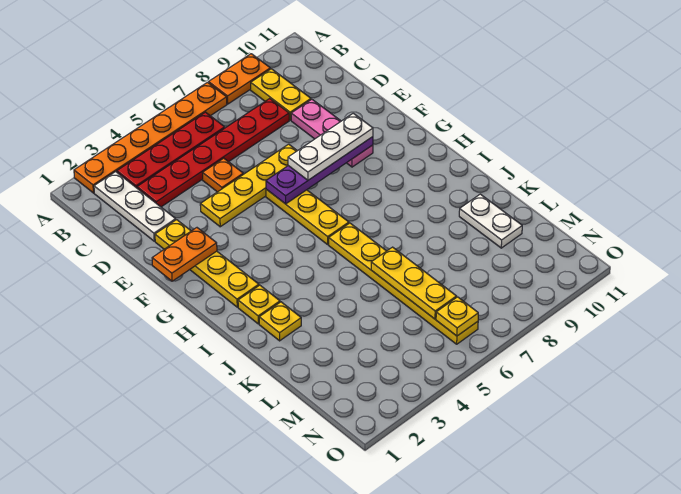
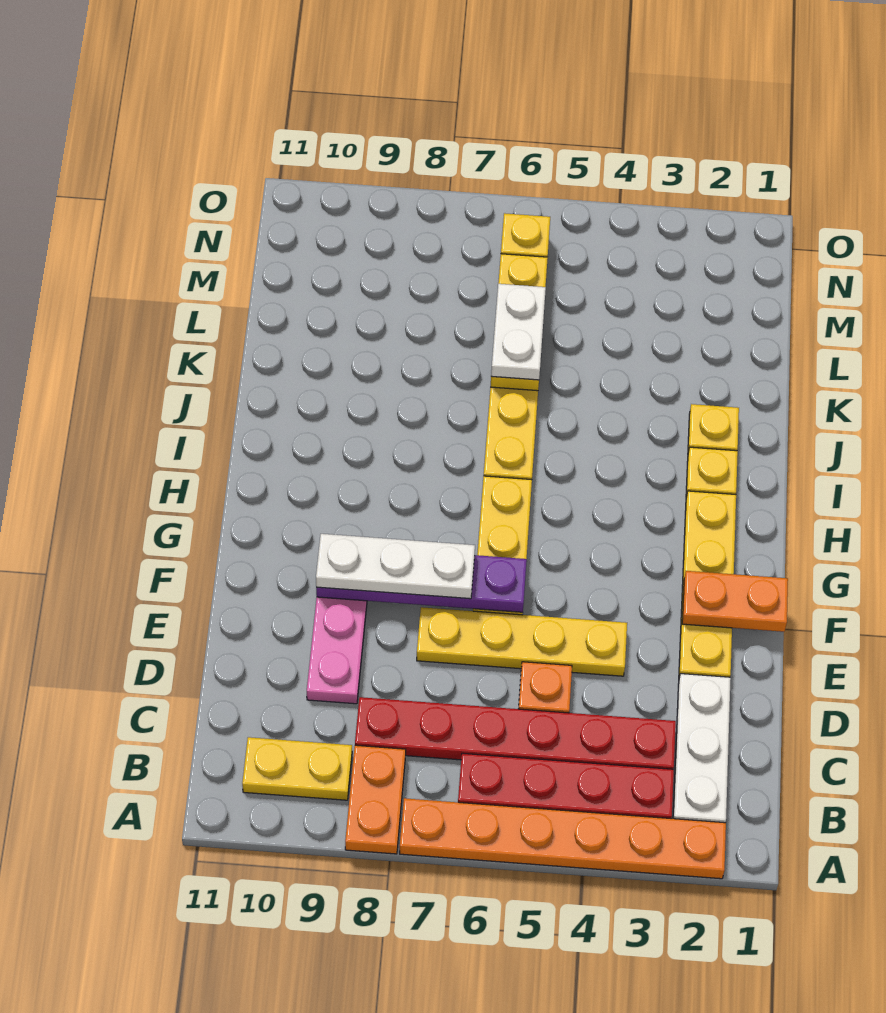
orange 1x2 plate [209,54,270,104] -> orange 1x2 plate turned to [345,745,406,854]
yellow 1x2 plate [251,69,311,120] -> yellow 1x2 plate turned to [242,737,352,800]
white 1x2 plate [459,194,522,248] -> white 1x2 plate moved to [491,284,546,380]

